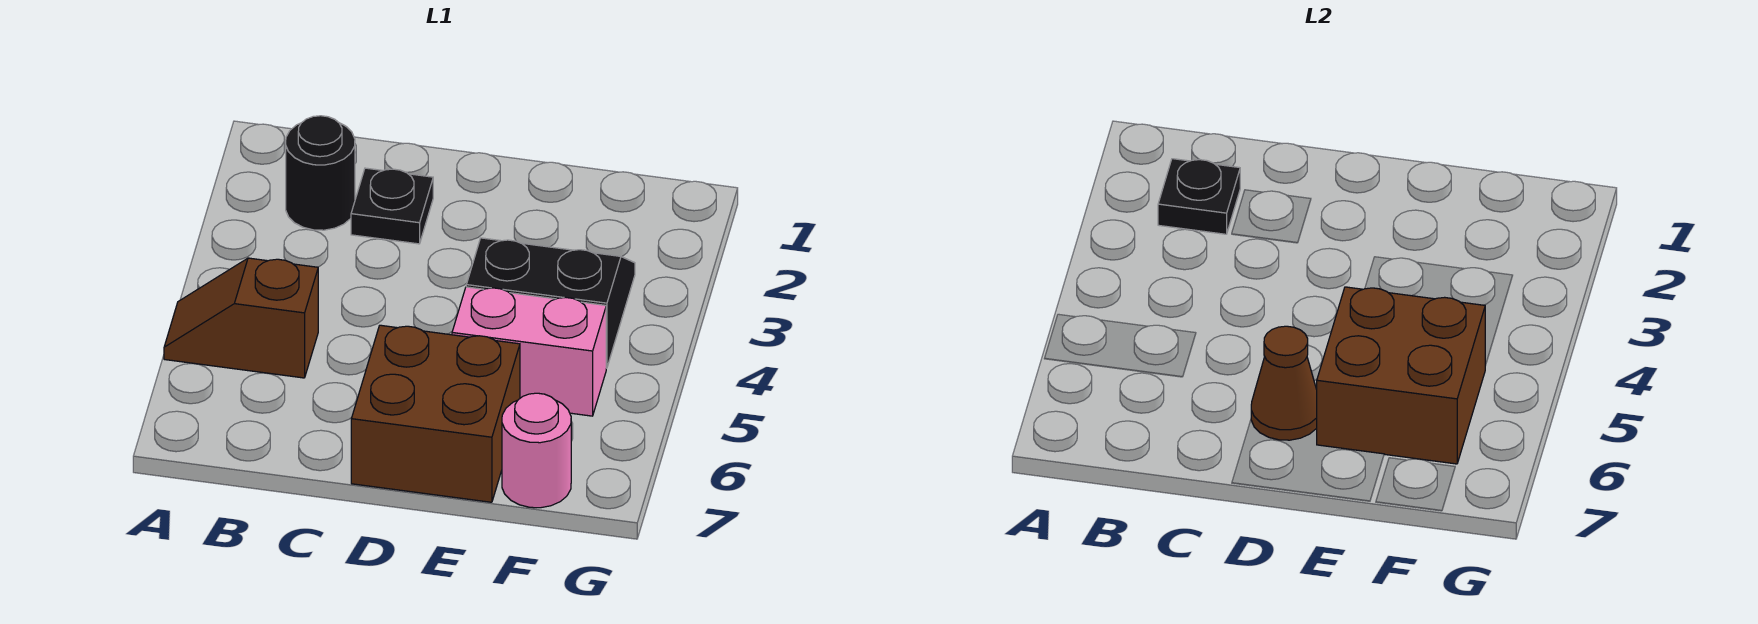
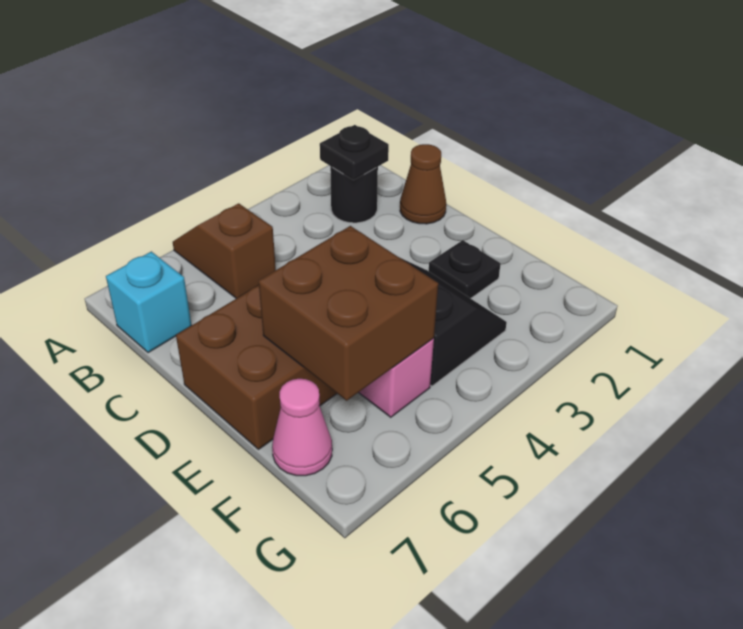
none -> cyan 1x1 brick [106,251,192,353]
black 1x1 plate [351,168,433,244] -> black 1x1 plate moved to [429,240,501,298]
brown 1x1 cone [1251,326,1317,440] -> brown 1x1 cone moved to [400,144,446,224]
pink 1x1 round brick [502,393,571,508] -> pink 1x1 cone [272,379,332,476]

